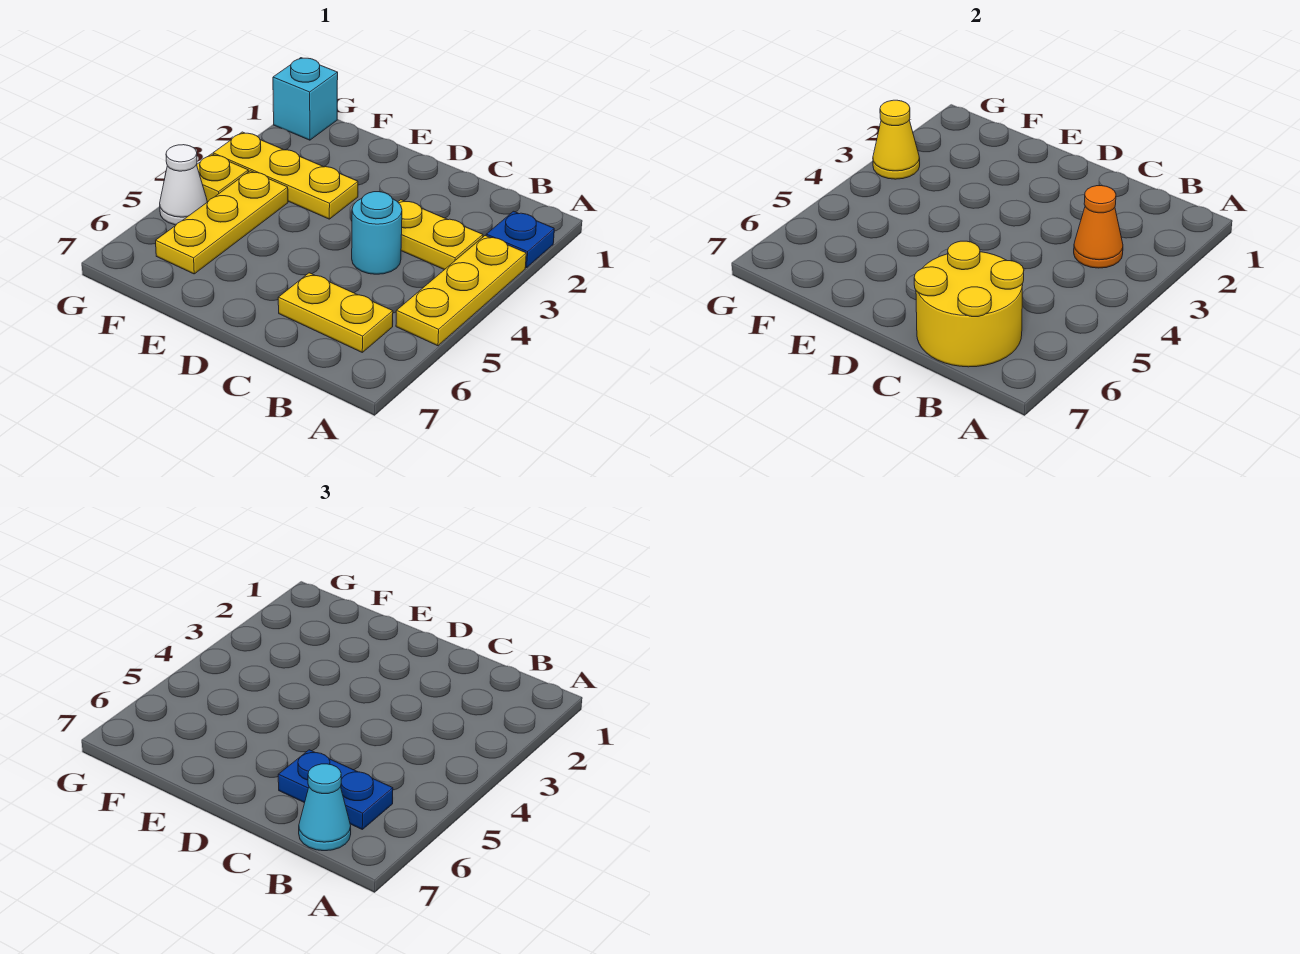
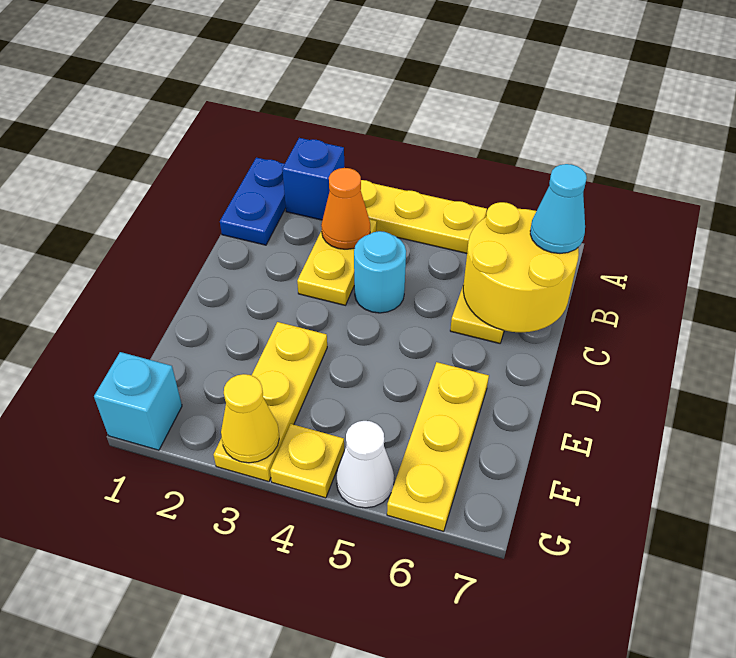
blue 1x1 plate [486,211,554,268] -> blue 1x1 brick [282,138,344,220]
blue 1x2 plate [278,750,393,829] -> blue 1x2 plate moved to [220,158,286,245]
yellow 1x3 plate [156,171,288,274] -> yellow 1x3 plate turned to [387,362,489,531]

